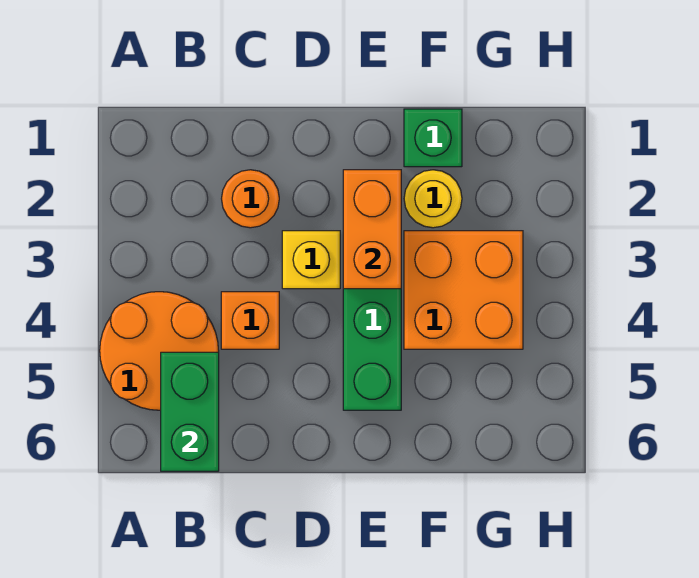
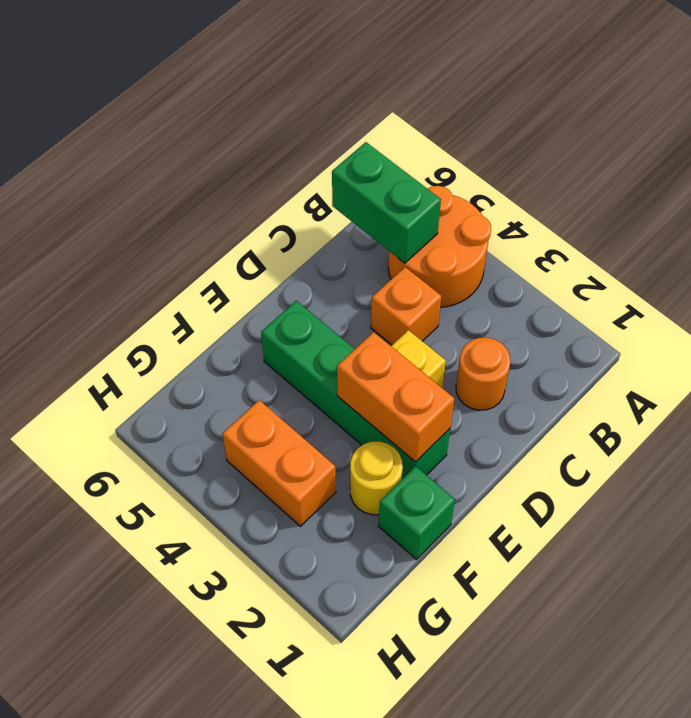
orange 2x2 brick [404,231,523,349] -> orange 1x2 brick [222,400,336,526]

